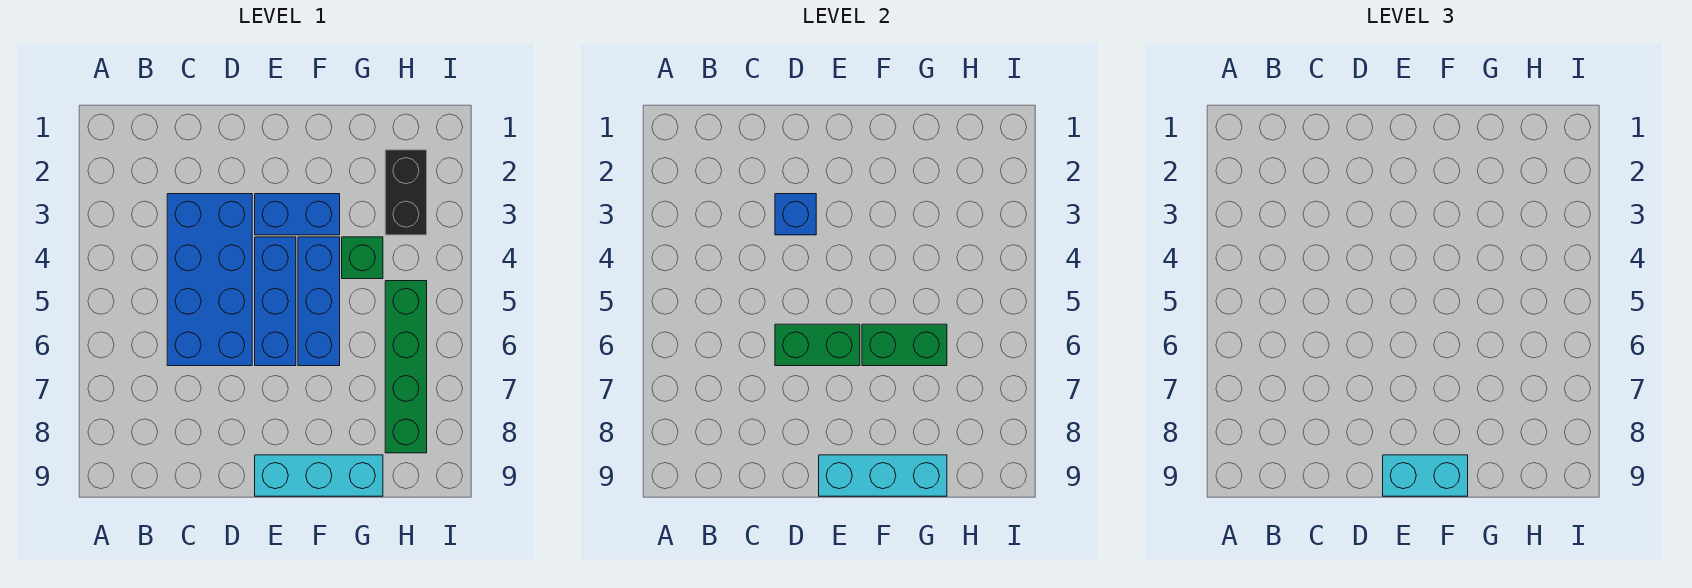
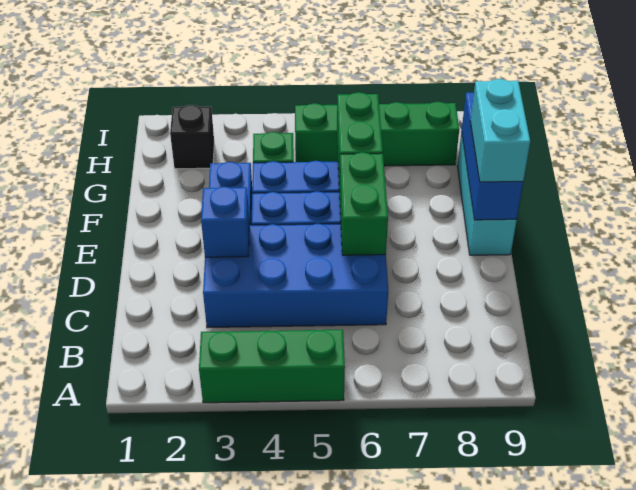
none -> green 1x3 brick [199,330,345,403]
cyan 1x3 brick [819,455,947,496] -> blue 1x3 brick [462,93,523,220]
black 1x2 brick [385,150,427,235] -> black 1x1 brick [170,105,214,169]

